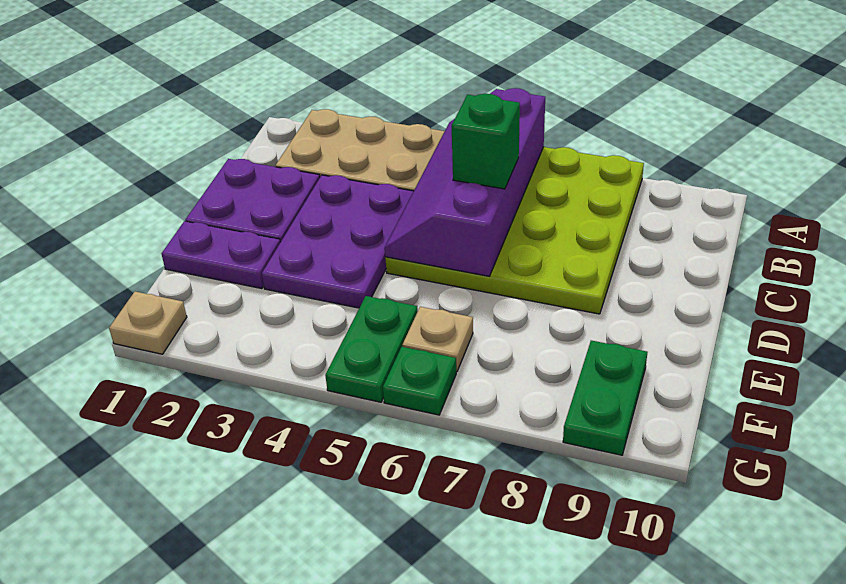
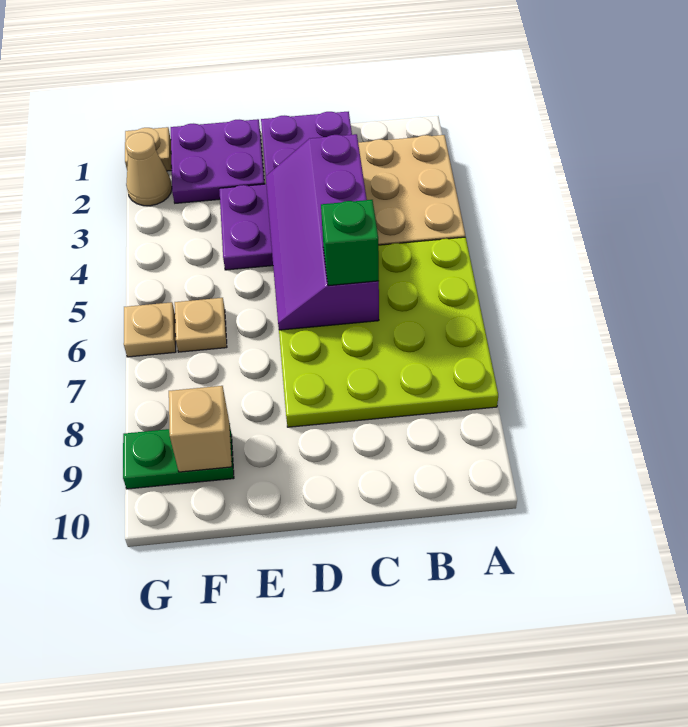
purple 2x4 slope [385,88,545,276] -> purple 2x4 slope turned to [266,134,379,330]
purple 1x2 plate [162,221,280,289] -> purple 2x2 plate [171,119,264,203]
green 1x2 plate [325,296,418,402] -> none
none -> tan 1x1 brick [169,386,232,472]
none -> tan 1x1 cone [125,132,172,206]
green 1x1 plate [383,347,456,415] -> tan 1x1 plate [124,302,176,357]

